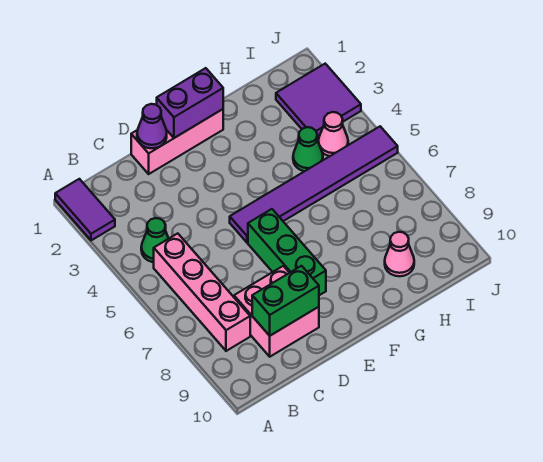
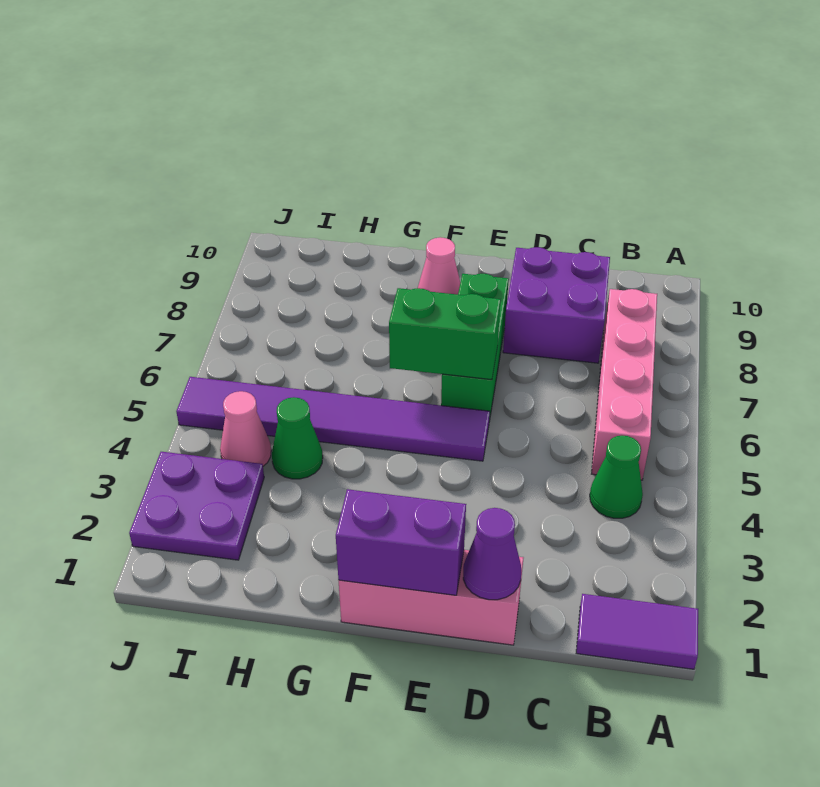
purple 1x2 tile [55,179,115,240] -> purple 1x2 tile turned to [576,594,698,669]
pink 2x2 brick [234,266,319,357] -> purple 2x2 brick [503,247,610,363]
green 1x2 brick [252,266,319,336] -> green 1x2 brick moved to [389,288,501,380]
pink 1x1 cone [385,232,414,276] -> pink 1x1 cone moved to [418,237,460,295]
purple 2x2 tile [276,64,361,137] -> purple 2x2 plate [129,452,264,560]

